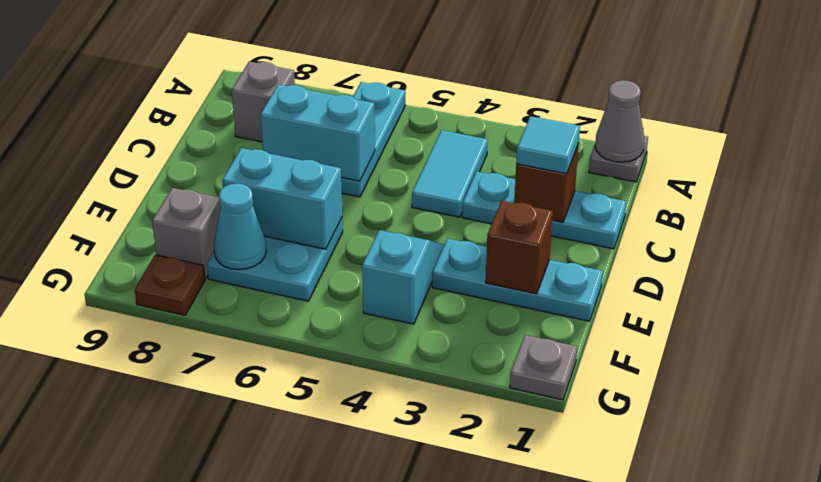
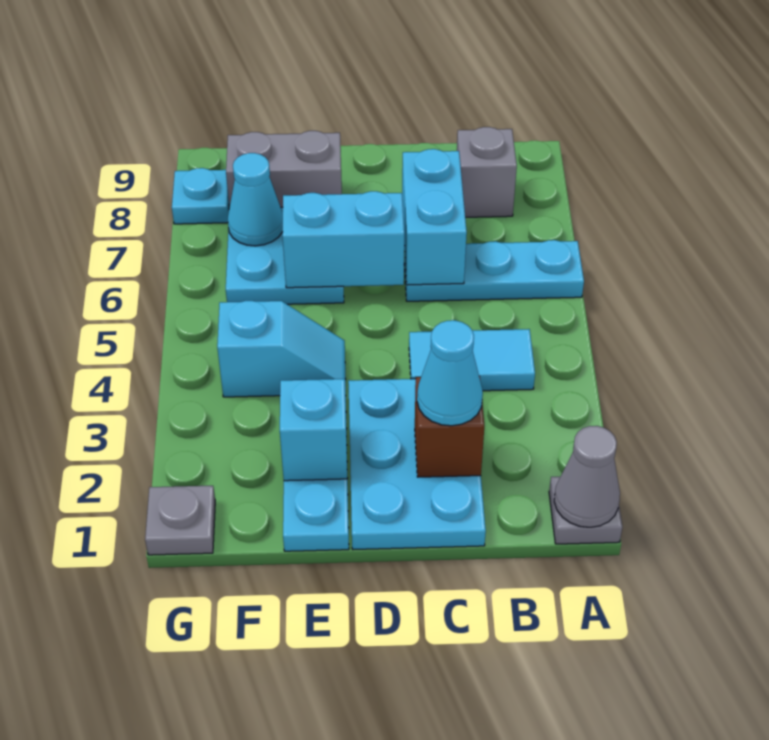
cyan 1x3 plate [462,171,626,249] -> cyan 2x3 plate [348,379,486,550]
cyan 1x1 tile [516,116,580,174] -> cyan 1x1 cone [417,320,483,426]
brown 1x1 brick [486,201,553,294] -> cyan 1x1 brick [280,379,347,481]
cyan 1x2 brick [222,148,342,249] -> cyan 1x2 brick turned to [282,191,404,288]
grey 1x1 brick [152,188,221,279] -> grey 1x2 brick [226,131,342,207]
brown 1x1 plate [135,255,205,315] -> cyan 1x1 plate [172,168,229,224]

